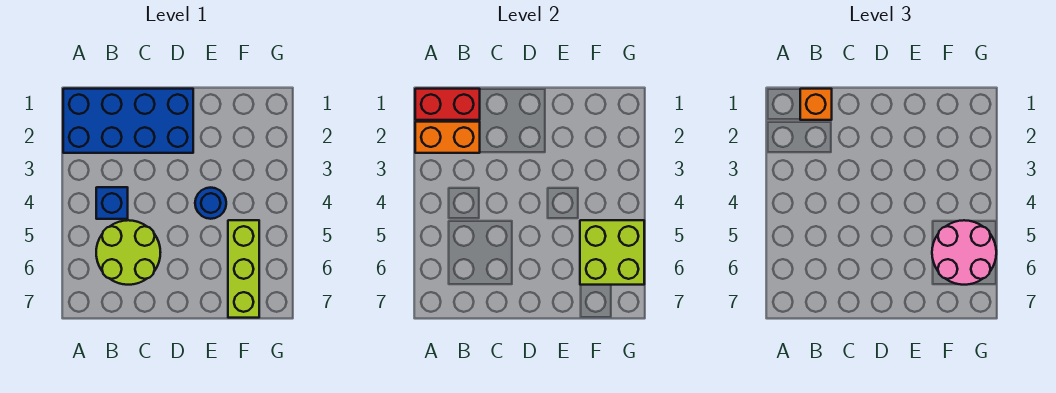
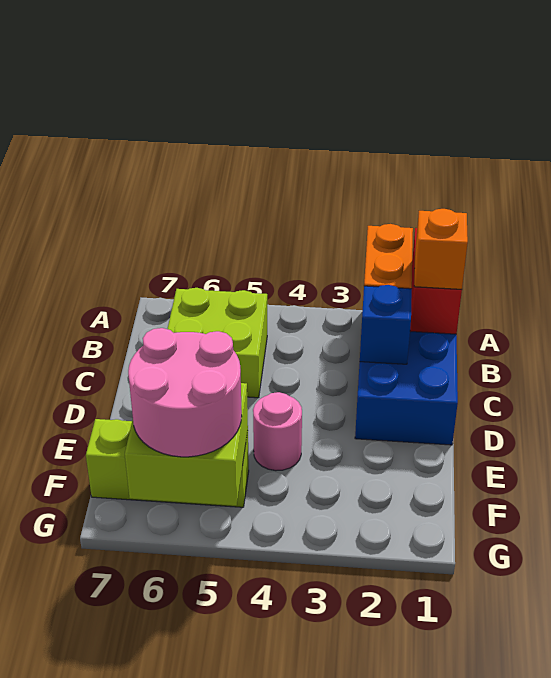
blue 1x1 brick [96,187,128,219] -> blue 1x1 brick moved to [360,285,412,364]
lime 2x2 round brick [96,220,160,285] -> lime 2x2 brick [168,288,267,398]
blue 1x1 round brick [195,188,226,219] -> pink 1x1 round brick [253,392,302,471]

